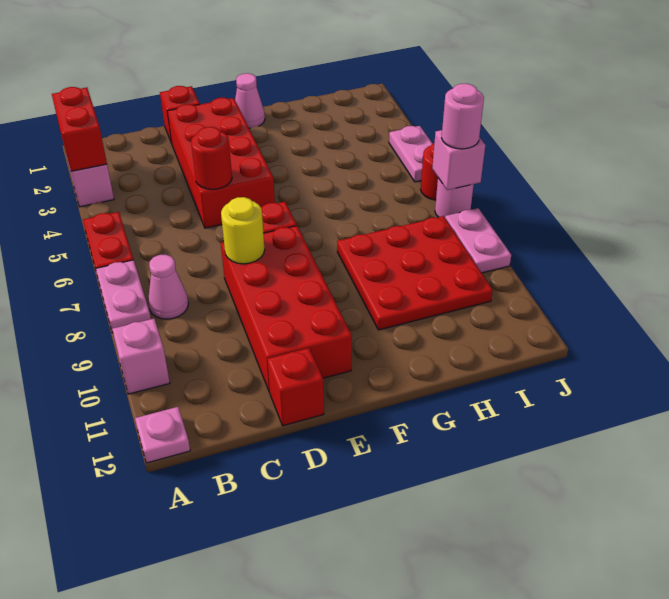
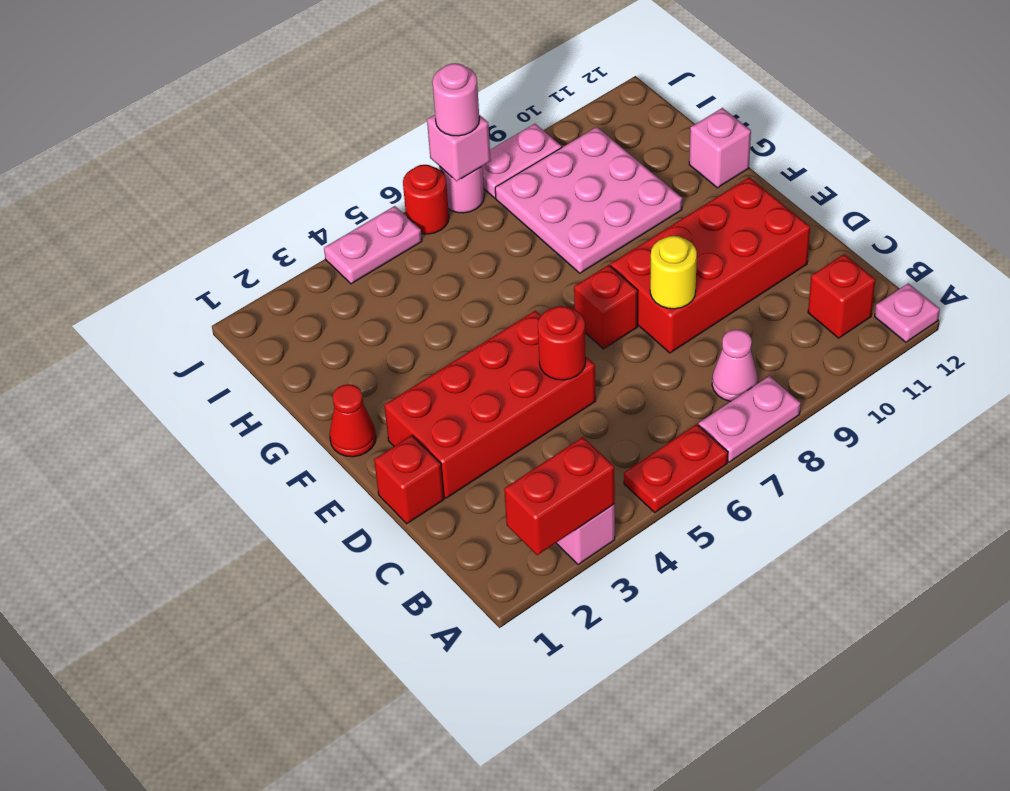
pink 1x1 brick [112,319,170,394] -> pink 1x1 brick moved to [689,108,751,188]
red 1x1 brick [267,348,324,426] -> red 1x1 brick moved to [808,254,875,338]
pink 1x1 cone [235,73,265,128] -> red 1x1 cone [329,384,376,457]
red 3x3 plate [337,216,493,330] -> pink 3x3 plate [495,127,682,273]

